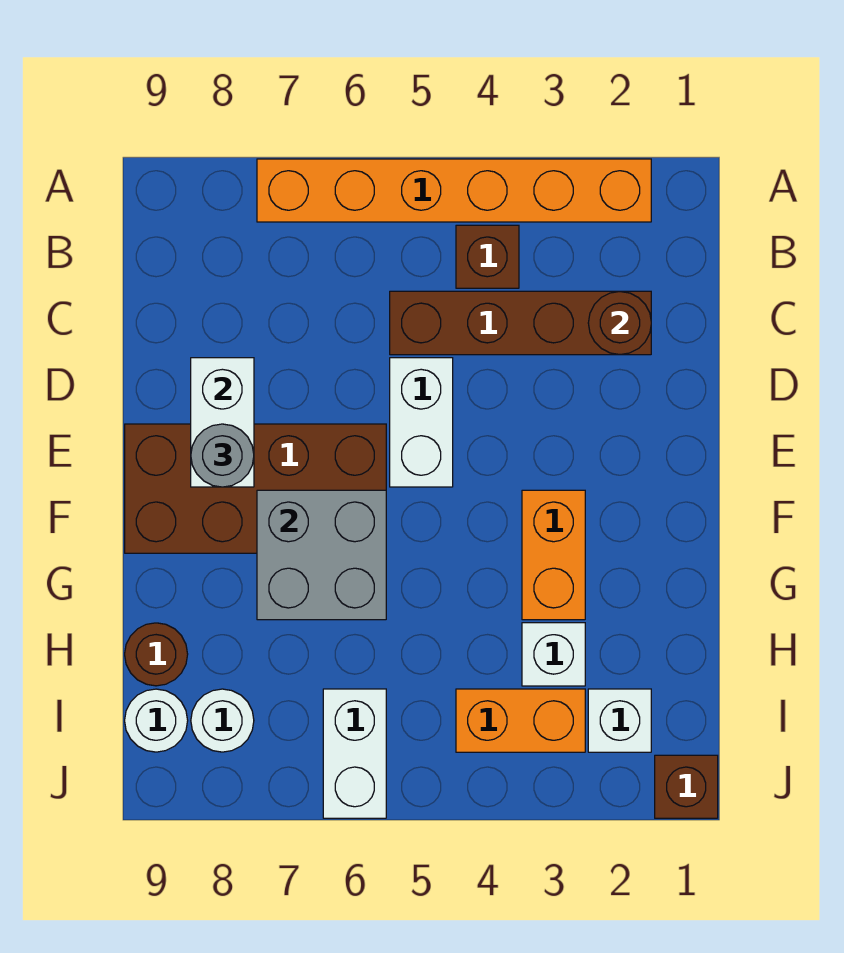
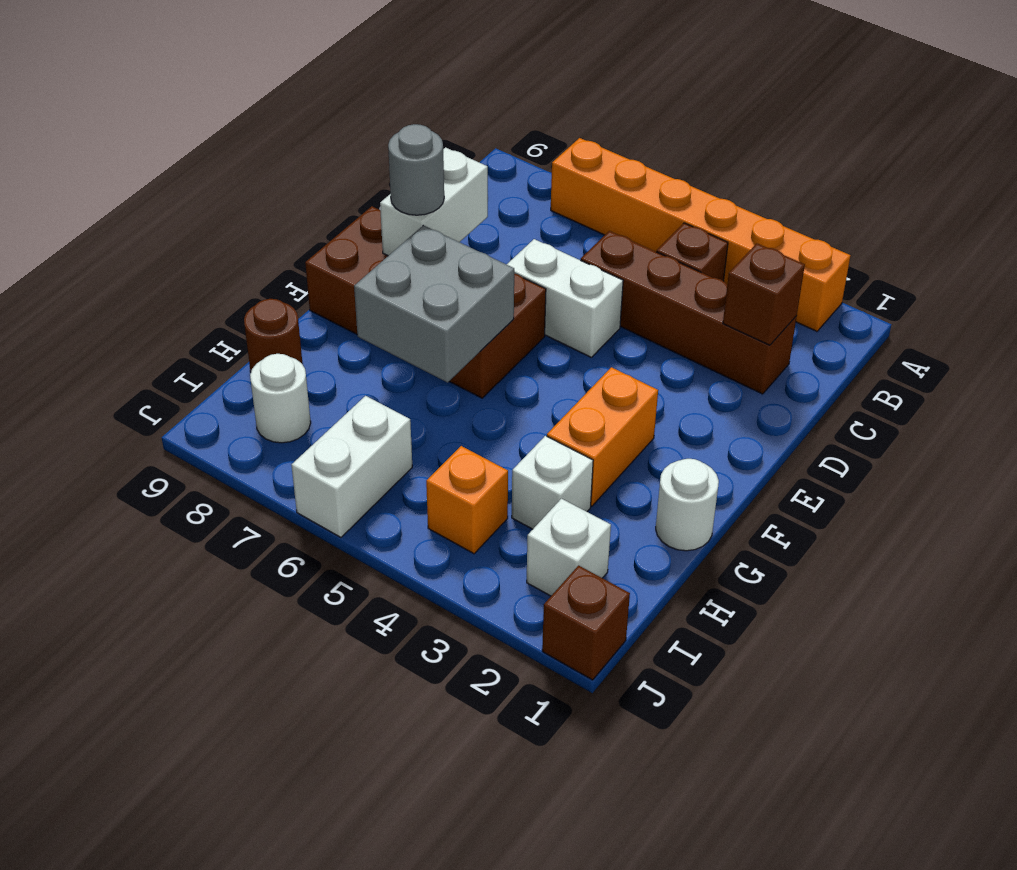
brown 1x1 round brick [588,292,651,355] -> brown 1x1 brick [723,244,805,345]
white 1x2 brick [390,358,453,487] -> white 1x2 brick turned to [507,239,623,357]
orange 1x2 brick [456,689,585,752] -> orange 1x1 brick [426,446,508,554]
white 1x1 round brick [125,689,188,752] -> white 1x1 round brick moved to [656,459,719,551]

